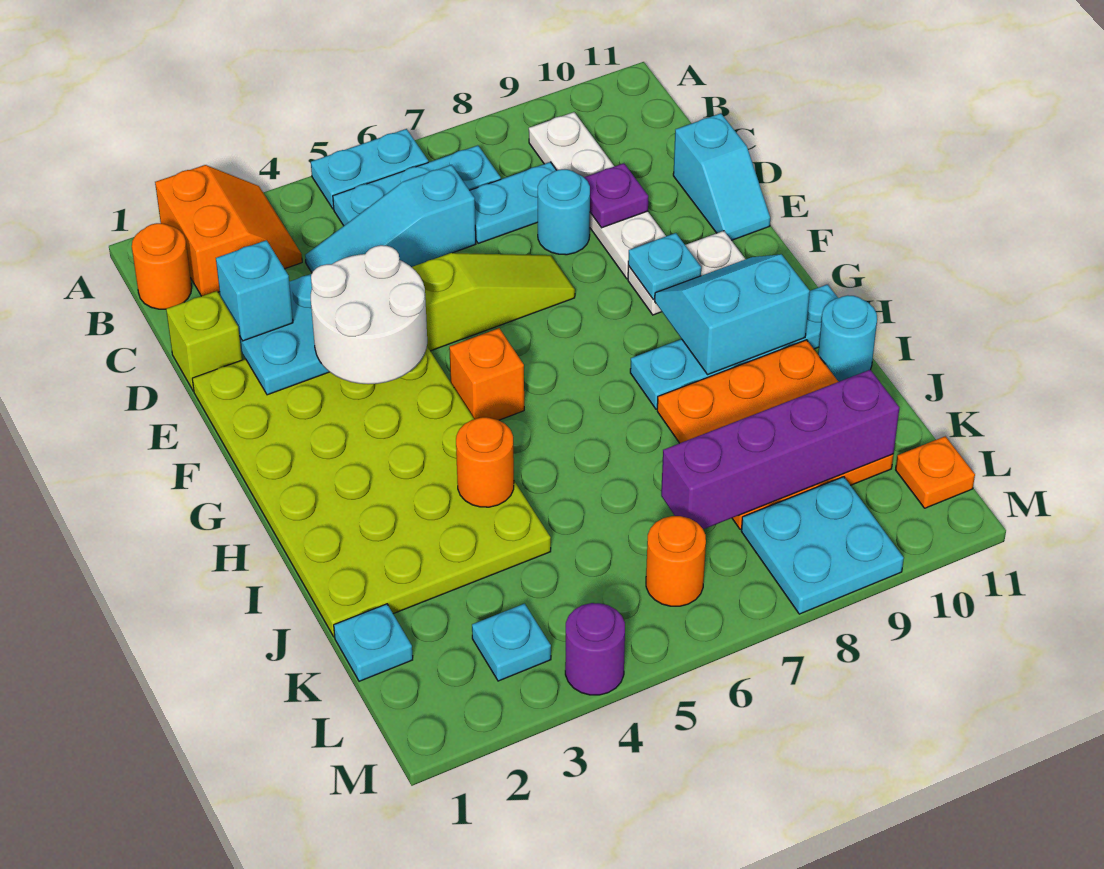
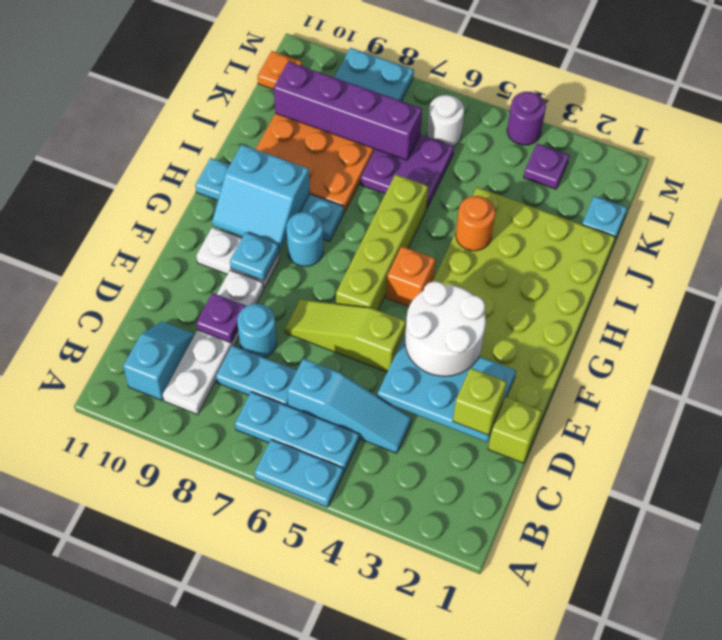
orange 2x2 slope [155,165,302,296] -> none
orange 1x1 round brick [132,223,192,309] -> none
cyan 1x1 brick [216,240,293,341] -> lime 1x1 brick [453,368,507,435]
cyan 1x2 slope [673,113,770,240] -> cyan 1x2 slope moved to [123,321,195,400]
none -> lime 1x4 brick [336,174,428,310]
cyan 1x1 round brick [818,295,877,382] -> cyan 1x1 round brick moved to [286,212,323,266]
none -> purple 2x2 plate [361,135,454,209]
cyan 1x1 plate [472,604,551,681] -> purple 1x1 plate [524,144,569,189]
orange 1x1 round brick [646,516,706,606] -> white 1x1 round brick [427,95,464,146]

